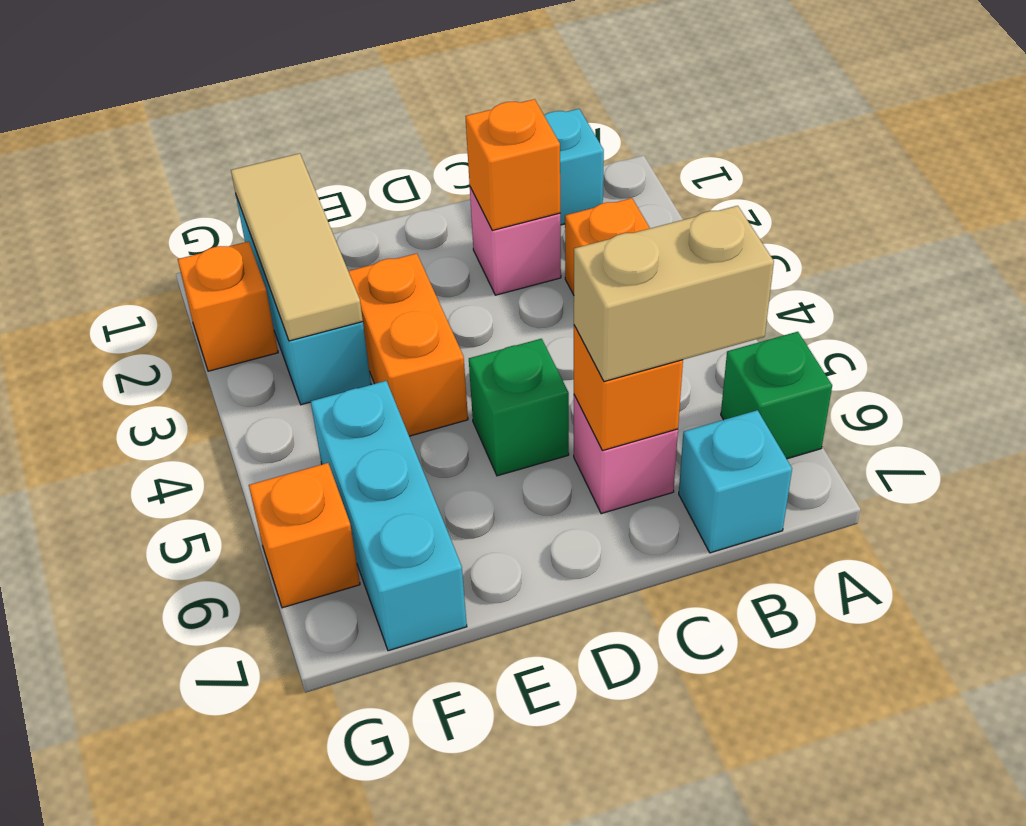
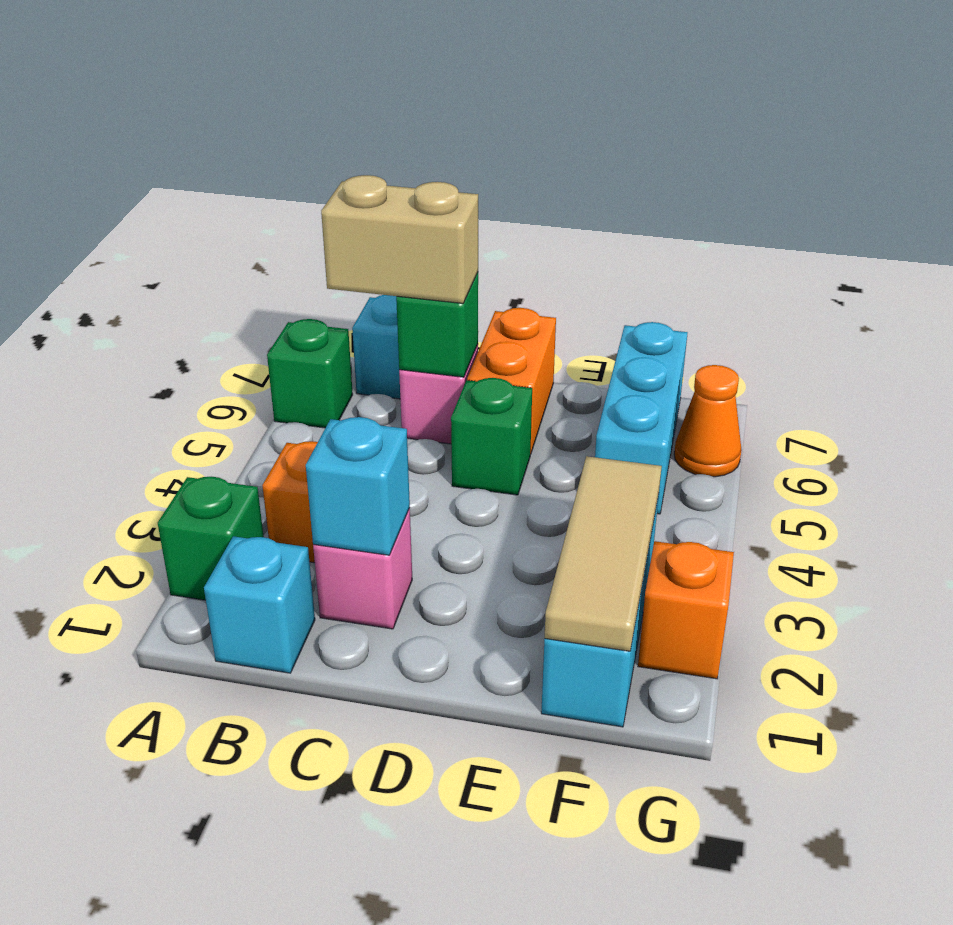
none -> green 1x1 brick [158,477,264,600]
orange 1x1 brick [465,99,560,230] -> cyan 1x1 brick [306,417,410,555]
orange 1x1 brick [574,326,683,451] -> green 1x1 brick [396,273,478,377]
orange 1x2 brick [348,253,468,436] -> orange 1x2 brick moved to [467,308,556,454]
orange 1x1 brick [249,463,360,608] -> orange 1x1 cone [674,365,741,477]

